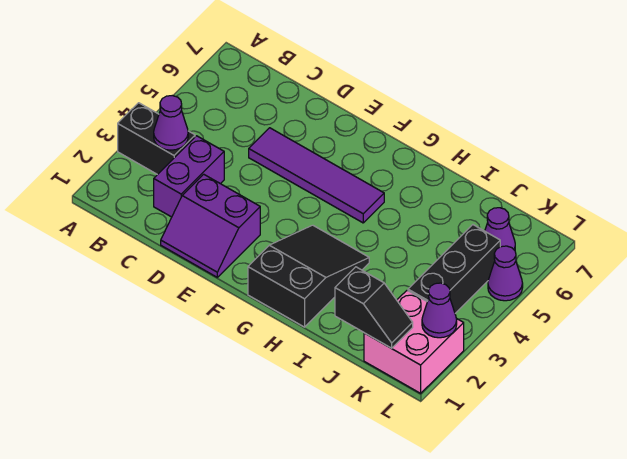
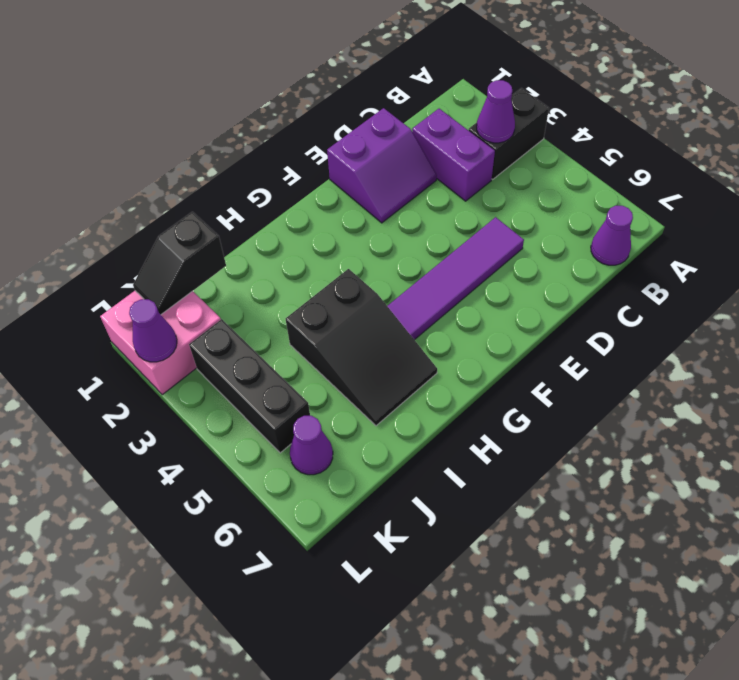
purple 2x2 slope [161,174,260,277] -> purple 2x2 slope turned to [327,108,437,223]
black 2x3 slope [248,225,369,327] -> black 2x3 slope moved to [286,269,437,426]
purple 1x1 cone [488,246,523,301] -> purple 1x1 cone moved to [591,206,633,265]

